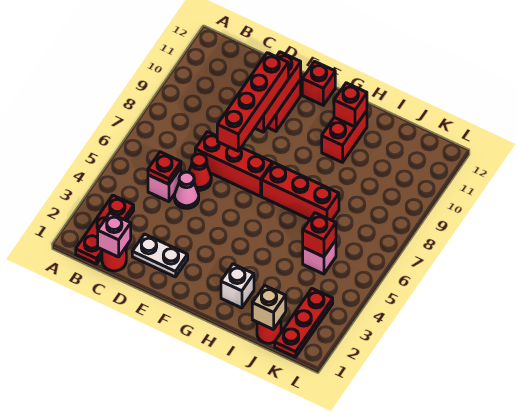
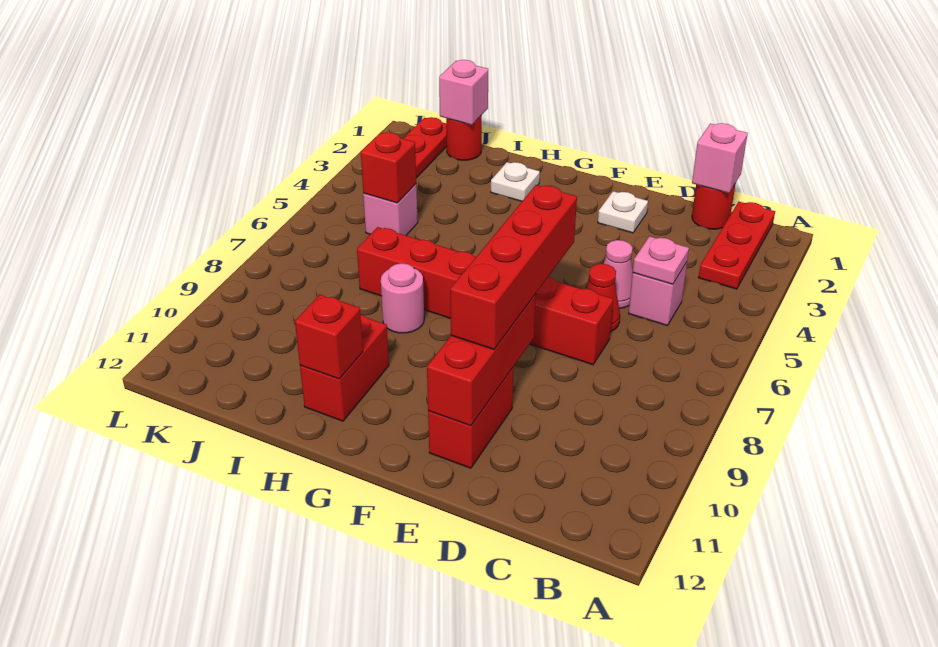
red 1x1 plate [148,152,181,184] -> pink 1x1 plate [633,236,689,284]
white 1x2 plate [132,234,188,277] -> white 1x1 plate [598,191,648,233]
red 1x1 brick [302,61,335,105] -> none
white 1x1 brick [221,264,254,308] -> white 1x1 plate [491,162,540,201]
none -> pink 1x1 round brick [381,263,424,333]
tan 1x1 brick [252,285,286,330] -> pink 1x1 brick [439,60,488,125]

